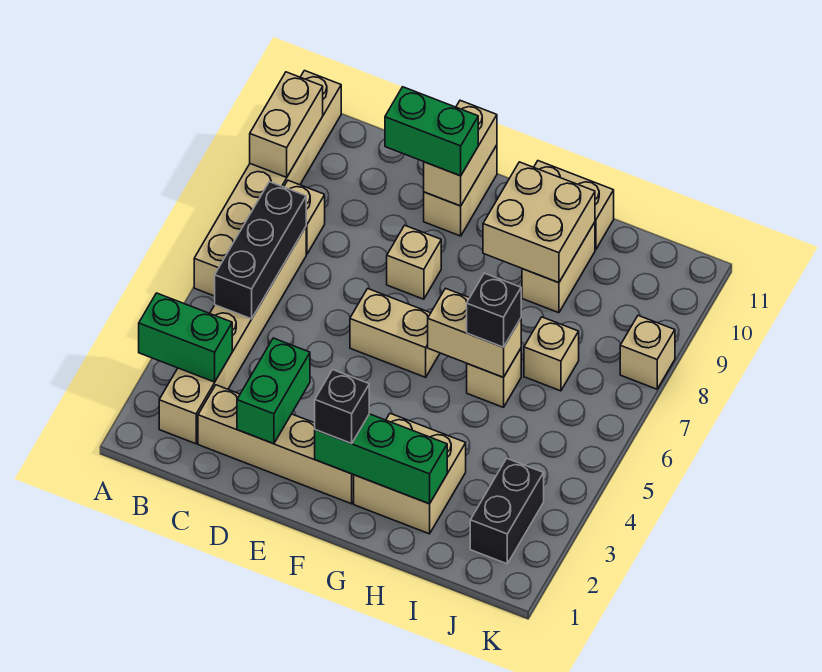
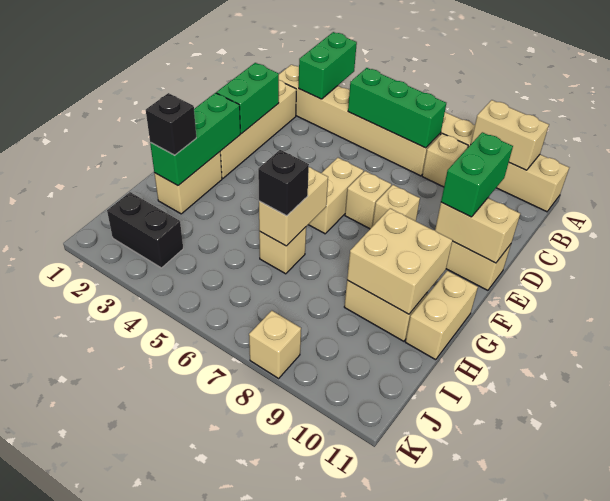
black 1x3 brick [215,182,306,319] -> green 1x3 brick [348,68,446,148]
green 1x2 brick [237,338,310,444] -> green 1x2 brick turned to [216,63,279,134]
black 1x1 brick [315,370,369,444] -> black 1x1 brick moved to [146,93,196,155]
tan 2x2 brick [354,413,466,534] -> tan 1x2 brick [154,152,222,214]
tan 1x1 brick [524,317,579,391] -> tan 1x1 brick moved to [345,171,391,229]

